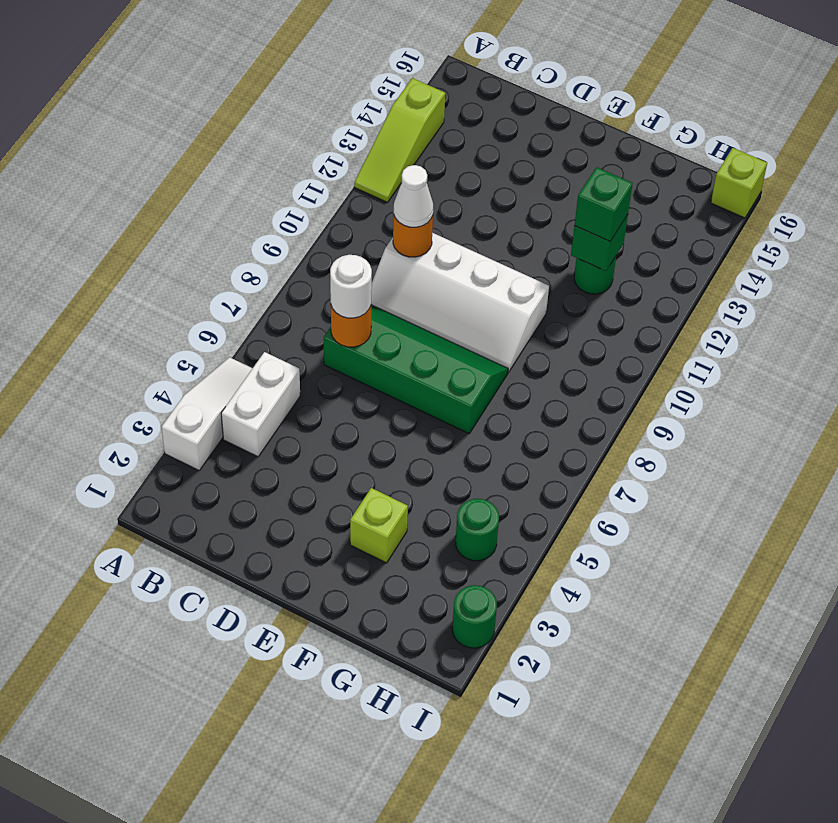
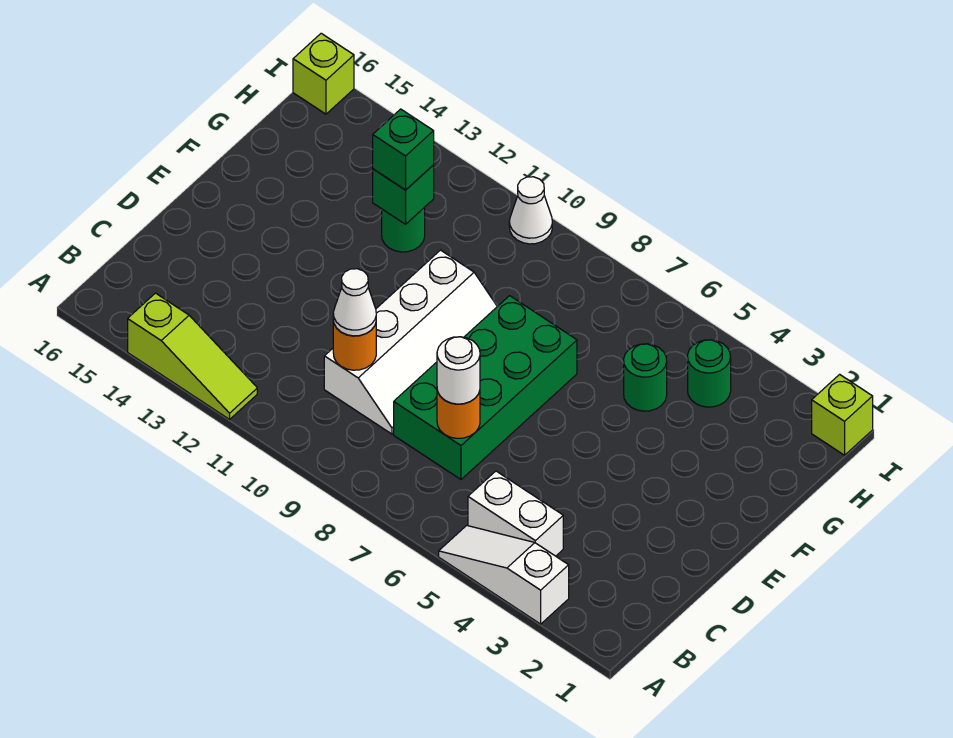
green 2x4 slope [324,305,508,433] -> green 2x4 brick [394,296,577,479]
lime 1x1 brick [350,488,408,563] -> lime 1x1 brick moved to [812,374,873,455]
green 1x1 round brick [452,585,497,648] -> green 1x1 round brick moved to [624,344,667,411]
none -> white 1x1 cone [509,177,552,244]

